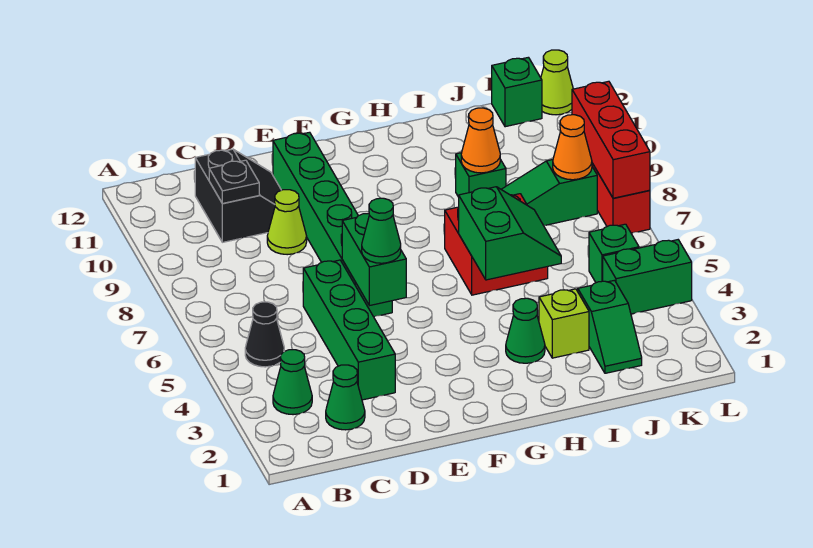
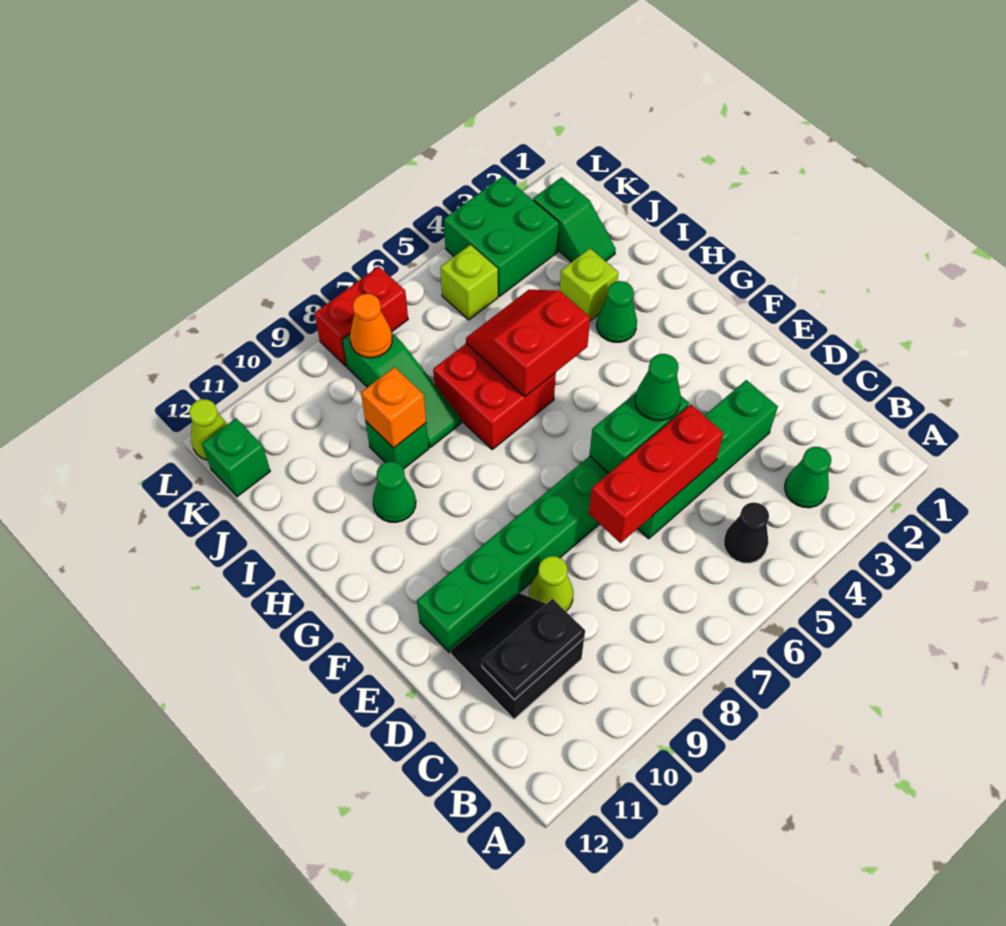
green 1x1 cone [326,365,365,430] -> green 1x1 cone moved to [373,461,416,522]
black 1x1 plate [209,160,259,203] -> black 1x2 plate [482,599,585,700]
green 2x2 slope [459,187,561,280] -> red 2x2 slope [466,290,590,397]
orange 1x1 cone [461,108,500,173] -> orange 1x1 brick [361,367,426,448]
green 1x2 slope [578,280,642,373] -> green 1x2 slope turned to [533,177,616,262]
green 1x2 brick [603,240,692,314] -> green 2x2 brick [444,176,559,296]
green 1x1 brick [589,224,639,283] -> lime 1x1 brick [440,245,498,320]
red 1x3 brick [572,81,650,198] -> red 1x3 brick moved to [589,404,723,543]

